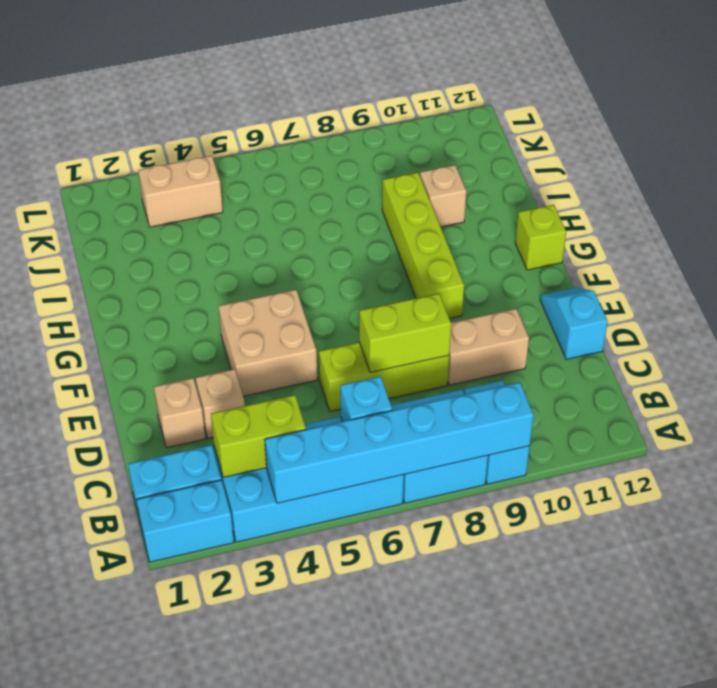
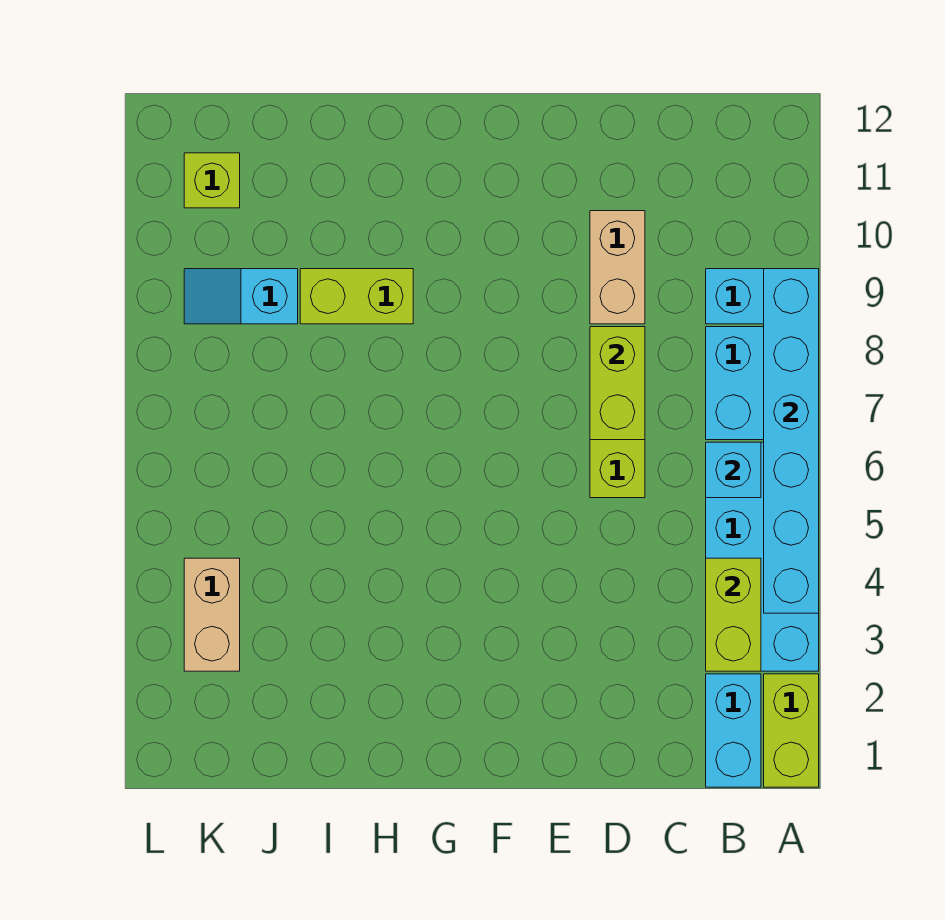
cyan 1x2 brick [136,480,234,562] -> lime 1x2 brick [764,674,819,787]
tan 1x1 brick [154,378,205,448] -> none
tan 1x1 brick [196,369,245,438] -> none
cyan 1x2 slope [540,287,608,359] -> cyan 1x2 slope moved to [184,269,298,324]
tan 2x2 brick [219,290,317,396] -> none
lime 1x4 brick [382,173,464,319] -> lime 1x2 brick [300,269,413,324]
lime 1x1 brick [515,205,566,270] -> lime 1x1 brick moved to [184,153,240,208]
tan 1x1 brick [420,165,466,227] -> none

